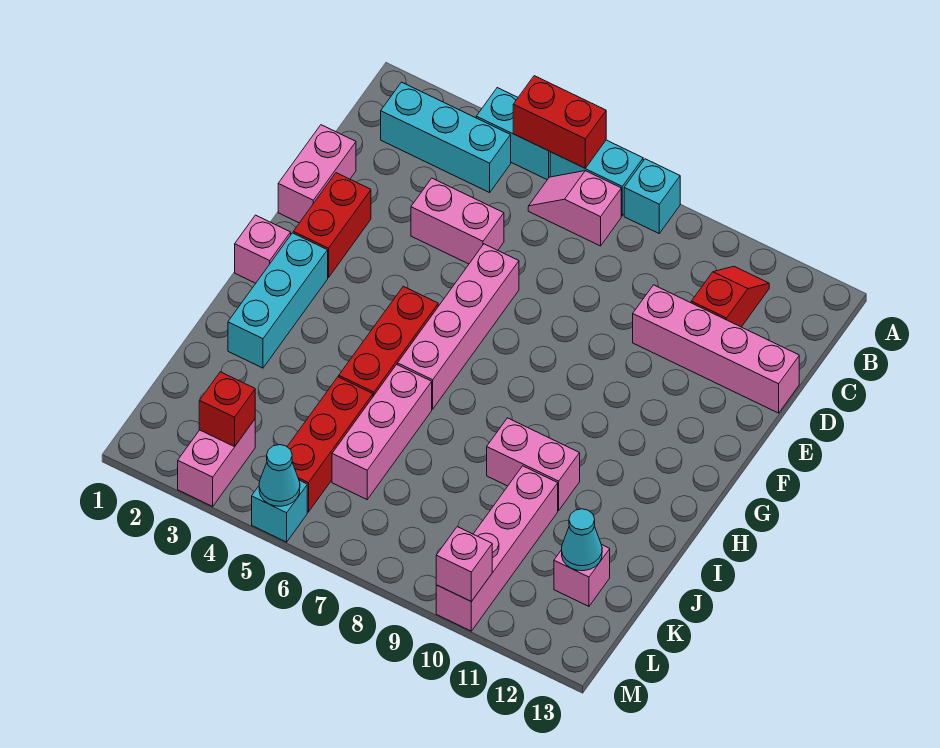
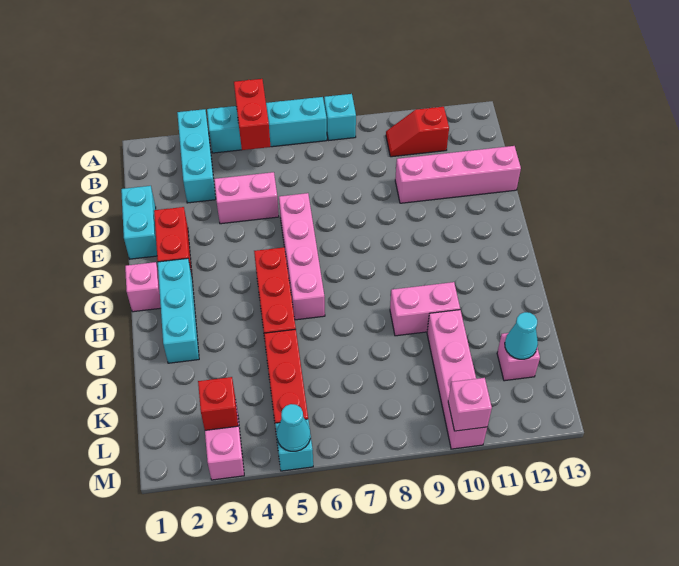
red 1x2 brick [513,76,606,168] -> red 1x2 brick turned to [234,79,271,150]
cyan 1x3 brick [381,82,511,192] -> cyan 1x3 brick turned to [177,109,216,203]
pink 1x2 slope [528,171,621,246] -> none
red 1x2 slope [691,266,769,327] -> red 1x2 slope turned to [386,107,449,157]
pink 1x2 brick [278,125,356,223] -> cyan 1x2 brick [121,186,157,259]
pink 1x3 brick [332,365,432,499] -> none

